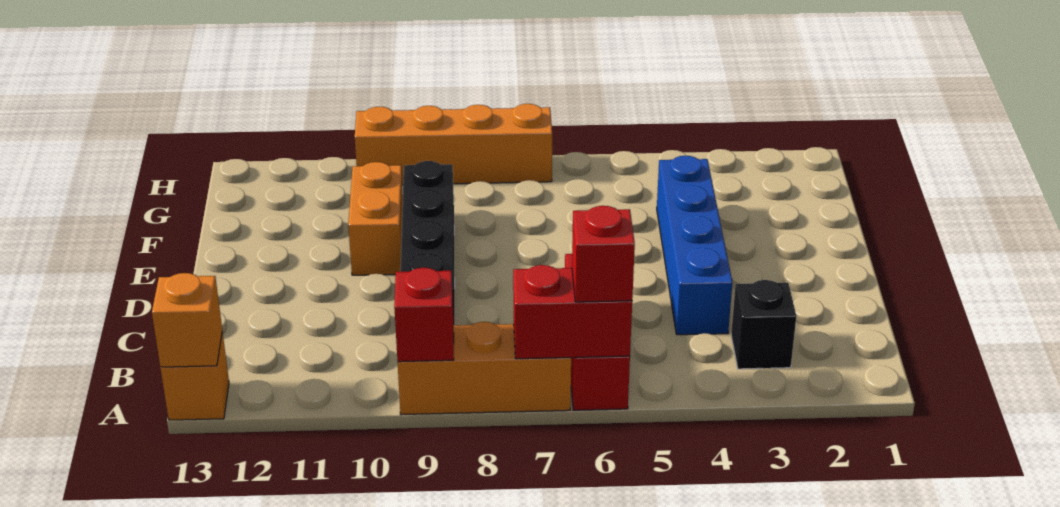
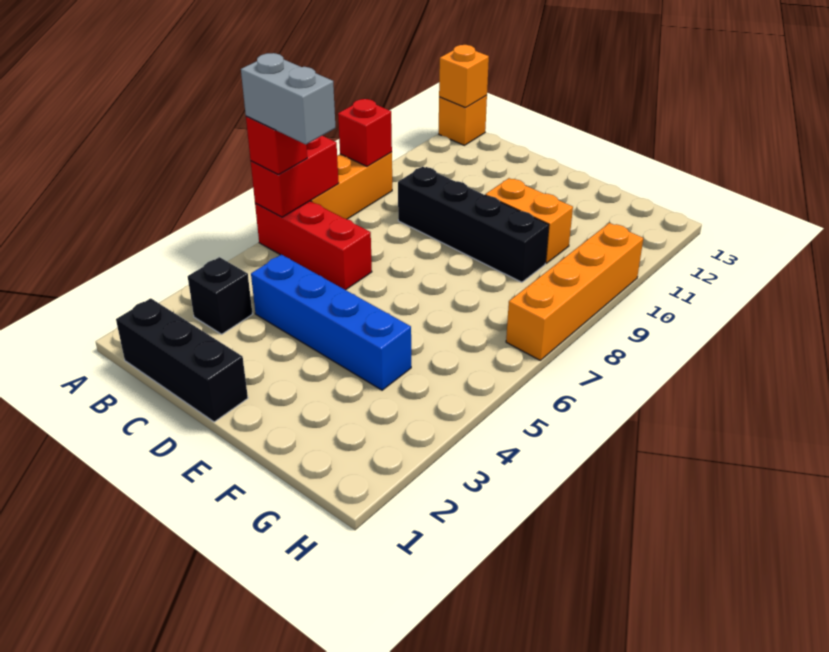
none -> grey 1x2 brick [241,53,336,144]
none -> black 1x3 brick [116,298,248,422]

